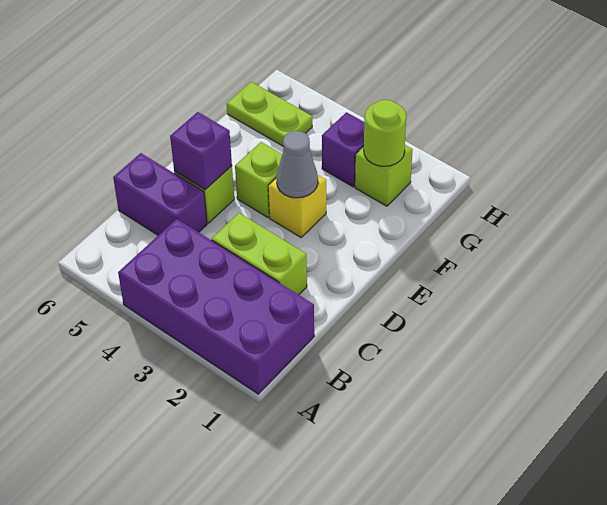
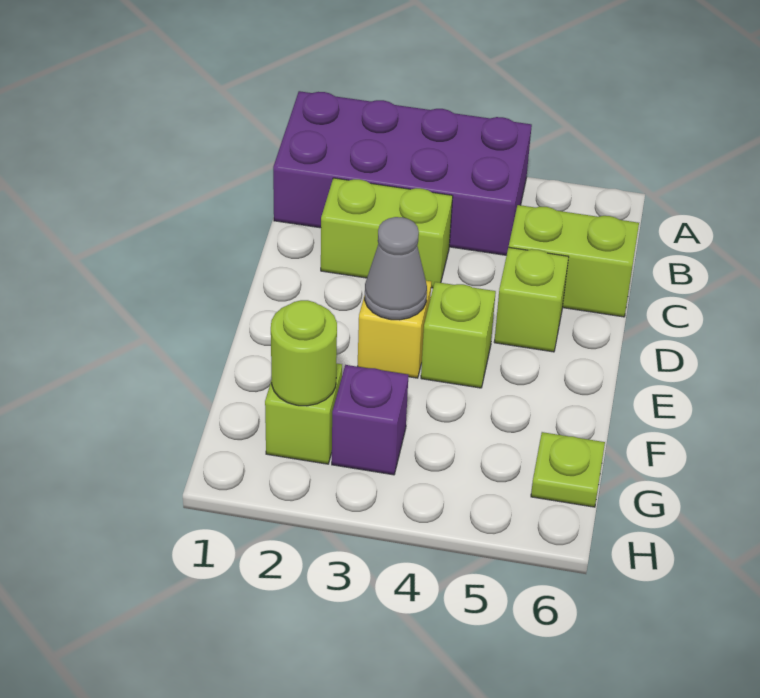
purple 1x2 brick [113,153,207,235] -> lime 1x2 brick [509,205,639,317]
purple 1x1 brick [170,112,232,190] -> none
lime 1x2 plate [227,82,312,146] -> lime 1x1 plate [531,432,605,507]

